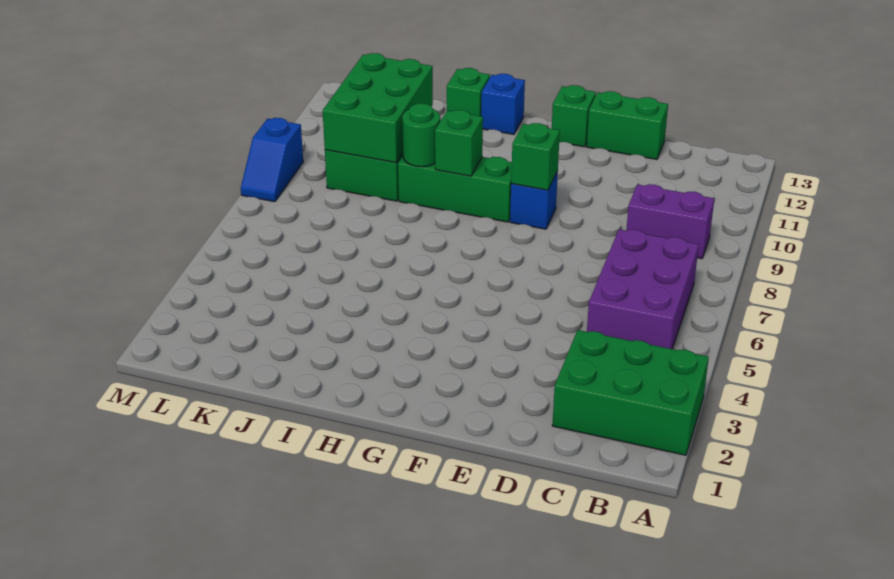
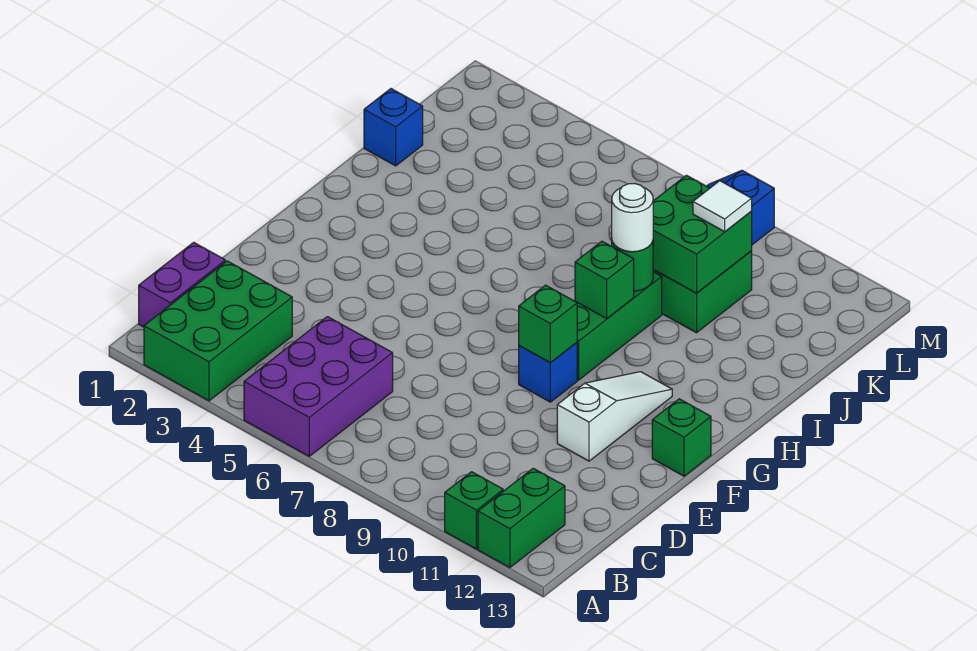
purple 2x3 brick [587,229,699,349] -> purple 2x3 brick turned to [244,317,393,456]
purple 1x2 brick [626,184,714,259] -> purple 1x2 brick moved to [139,242,225,327]
green 1x2 brick [587,91,668,159] -> green 1x2 brick moved to [478,468,565,568]
none -> white 1x3 slope [557,372,672,461]
blue 1x1 brick [481,74,525,135] -> blue 1x1 brick moved to [364,89,423,166]
none -> white 1x1 round brick [612,183,653,252]
green 1x1 brick [447,68,490,116] -> green 1x1 brick moved to [445,472,503,549]
green 2x3 brick [323,53,433,163] -> green 2x2 brick [653,175,752,293]
none -> white 1x1 tile [693,181,752,232]

